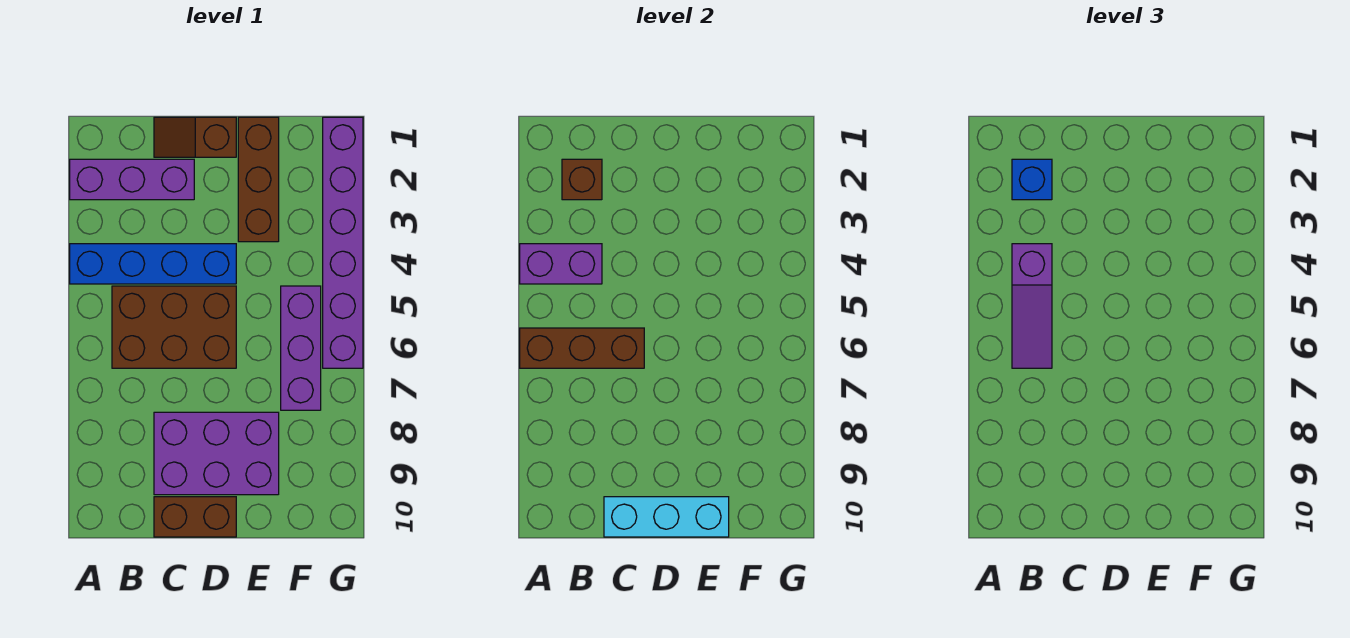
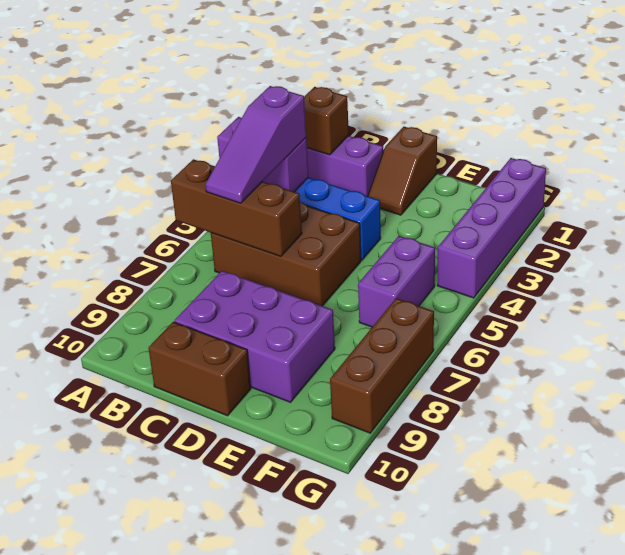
blue 1x1 brick [1012,159,1052,200] -> none
brown 1x2 slope [154,117,236,157] -> brown 1x2 slope turned to [368,127,437,215]
cyan 1x3 brick [604,497,729,537] -> none
brown 1x3 brick [238,117,279,242] -> brown 1x3 brick moved to [330,298,434,433]
purple 1x3 brick [281,286,321,410] -> purple 1x2 brick [358,236,435,327]
purple 1x6 brick [323,117,363,368] -> purple 1x4 brick [437,158,546,298]

